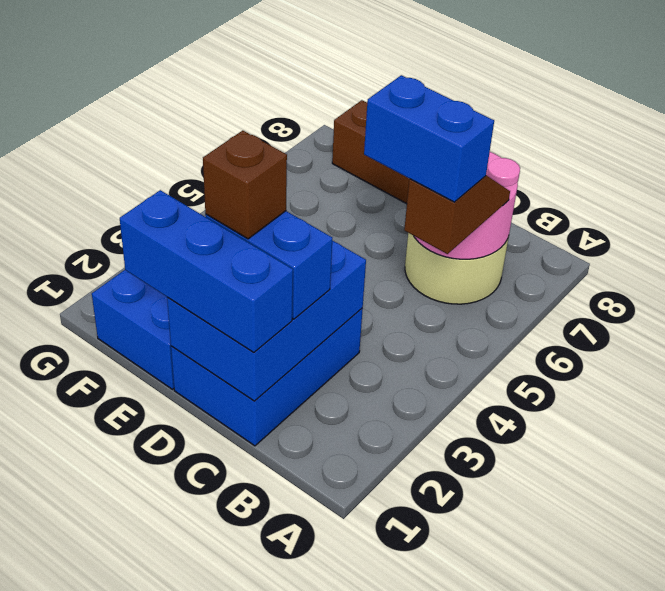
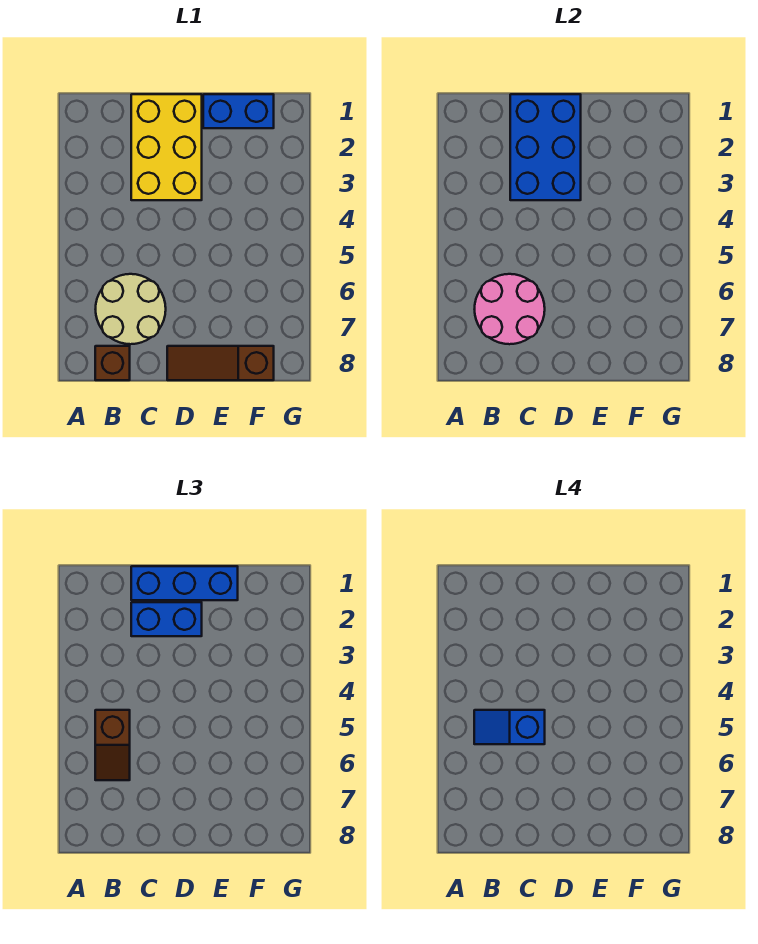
blue 1x2 brick [364,75,494,202] -> blue 1x2 slope [474,710,545,744]
blue 2x3 brick [171,308,363,446] -> yellow 2x3 brick [131,94,202,200]
brown 1x1 brick [203,131,287,239] -> brown 1x1 brick moved to [95,346,130,380]

